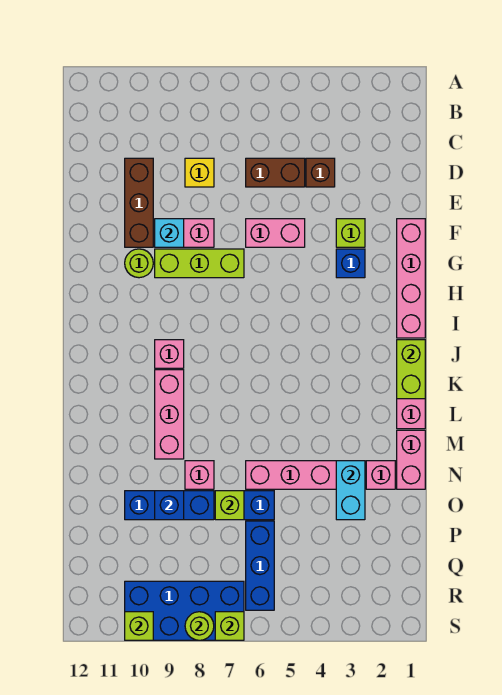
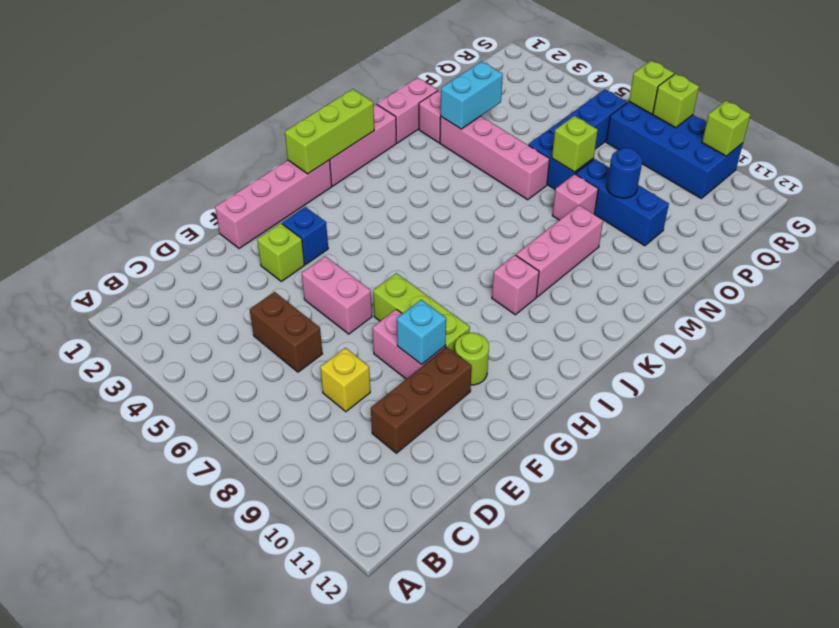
brown 1x1 brick [306,158,335,187] -> none
lime 1x2 brick [397,340,425,399] -> lime 1x3 brick [285,89,374,174]
blue 1x1 brick [155,491,184,520] -> blue 1x1 round brick [607,148,642,198]
lime 1x1 round brick [185,612,214,640] -> lime 1x1 brick [653,73,699,128]

